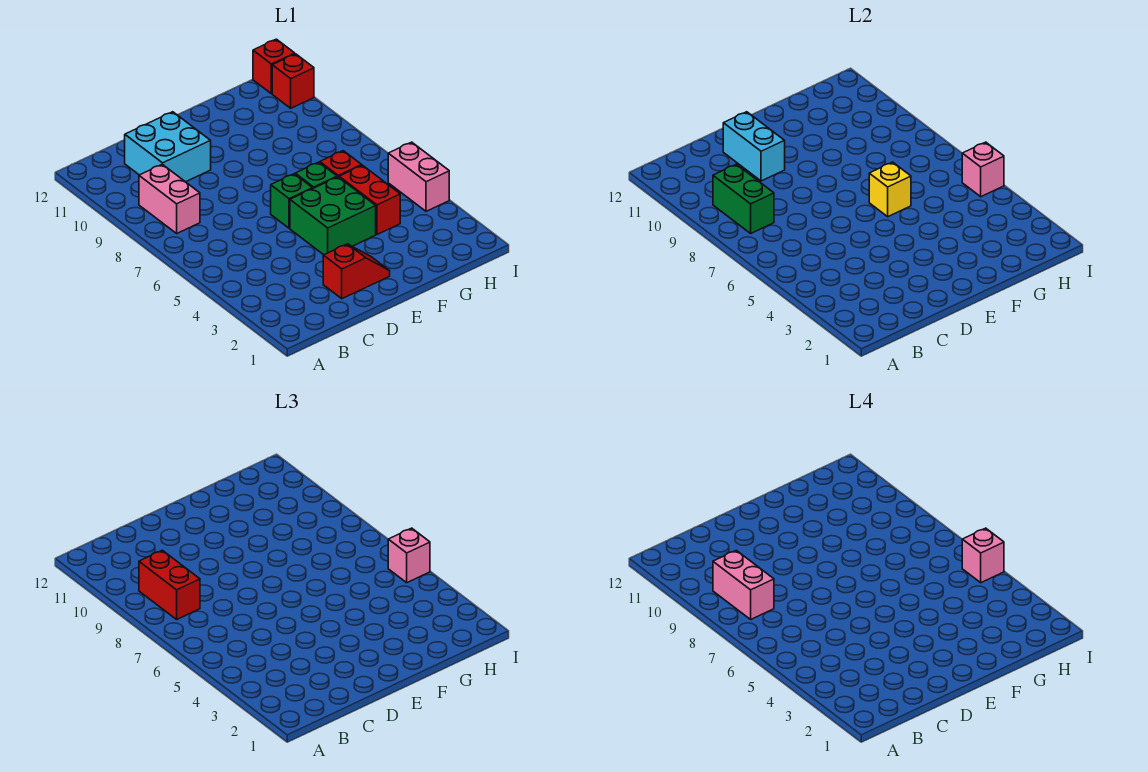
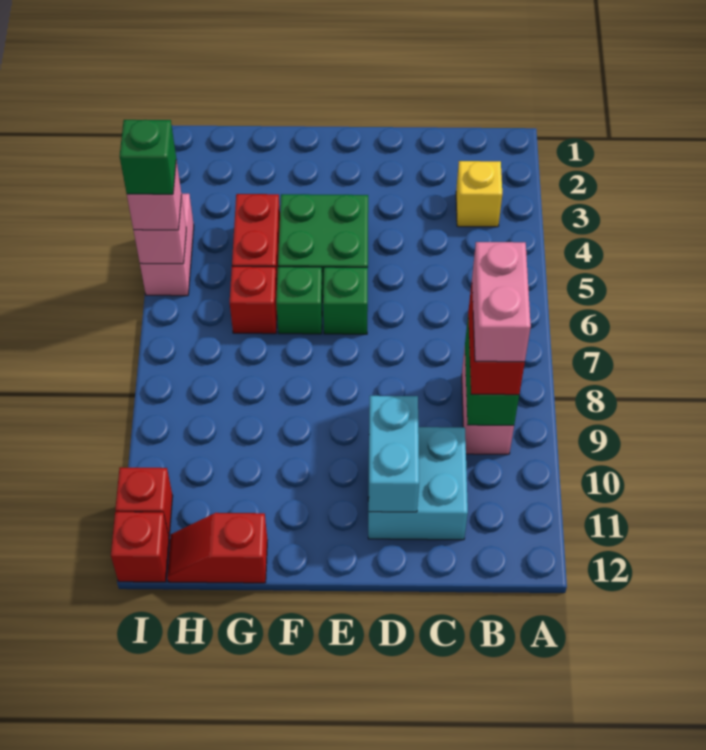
red 1x2 slope [323,244,390,299] -> red 1x2 slope moved to [167,513,267,583]
yellow 1x1 brick [869,162,911,217] -> yellow 1x1 brick moved to [456,161,502,227]
pink 1x1 brick [962,528,1004,583] -> green 1x1 brick [120,120,176,194]

